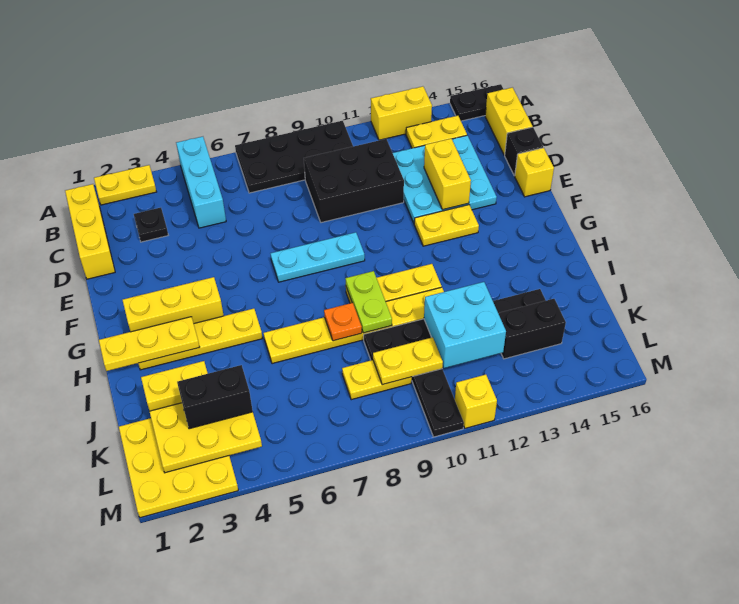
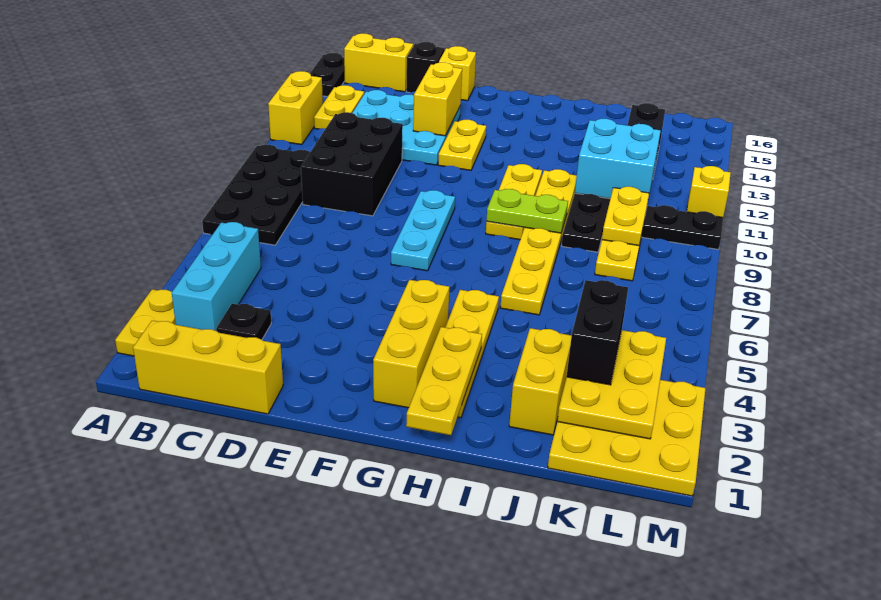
cyan 1x3 brick [176,137,226,228] -> cyan 1x3 brick turned to [172,222,261,331]
yellow 1x2 brick [424,139,471,210] -> yellow 1x2 brick turned to [413,62,462,136]
orange 1x1 plate [324,303,362,341] -> none

